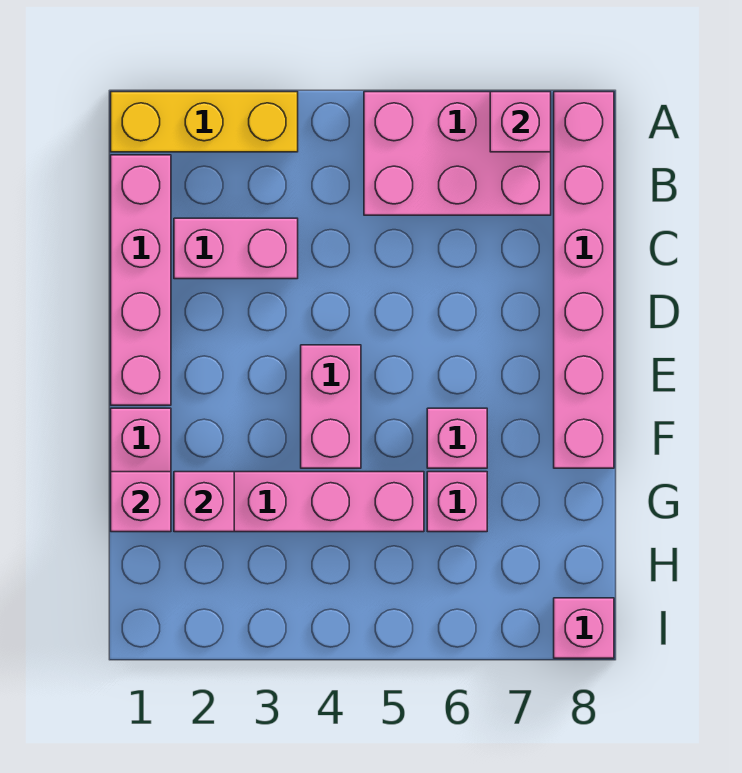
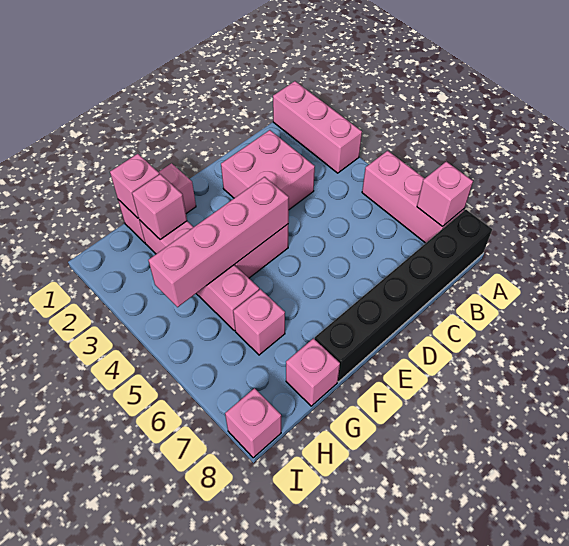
yellow 1x3 brick [111,92,298,152] -> pink 1x3 brick [273,81,362,173]
pink 2x3 brick [364,92,551,215] -> pink 1x3 brick [362,151,464,243]
pink 1x6 brick [554,92,614,468] -> black 1x6 brick [315,210,492,382]
pink 1x4 brick [111,155,171,405] -> pink 1x4 brick moved to [148,177,289,307]
pink 1x2 brick [174,218,298,279] -> pink 2x2 brick [221,130,315,209]
pink 1x1 brick [427,408,487,468] -> pink 1x1 brick moved to [286,338,340,406]

